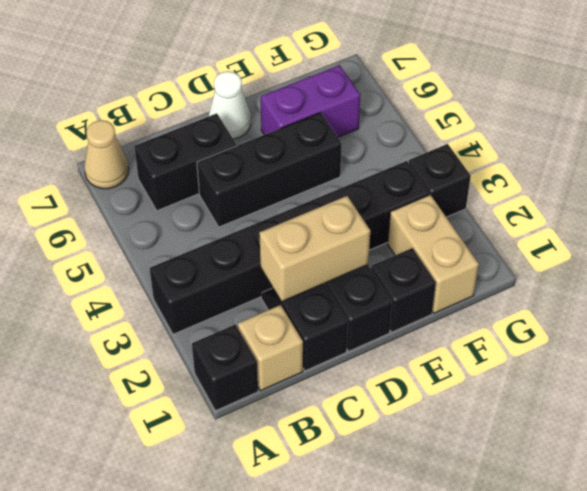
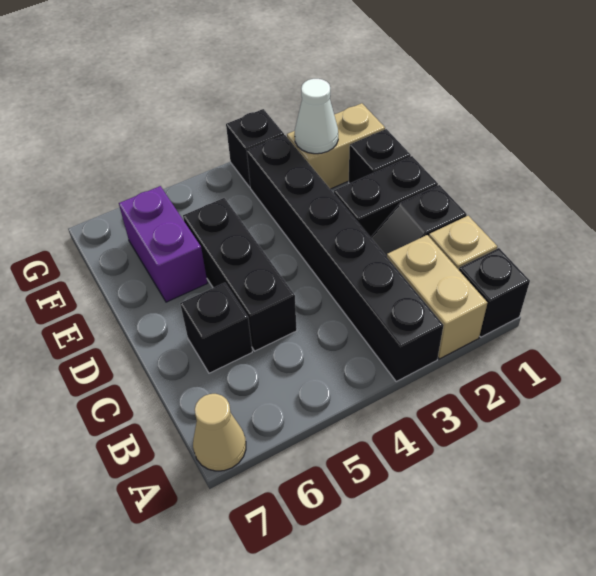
black 1x2 brick [134,113,237,211] -> black 1x1 brick [180,283,252,373]
tan 1x2 brick [259,196,370,301] -> tan 1x2 brick moved to [387,235,487,359]
white 1x1 cone [209,71,251,139] -> white 1x1 cone moved to [295,79,338,154]

